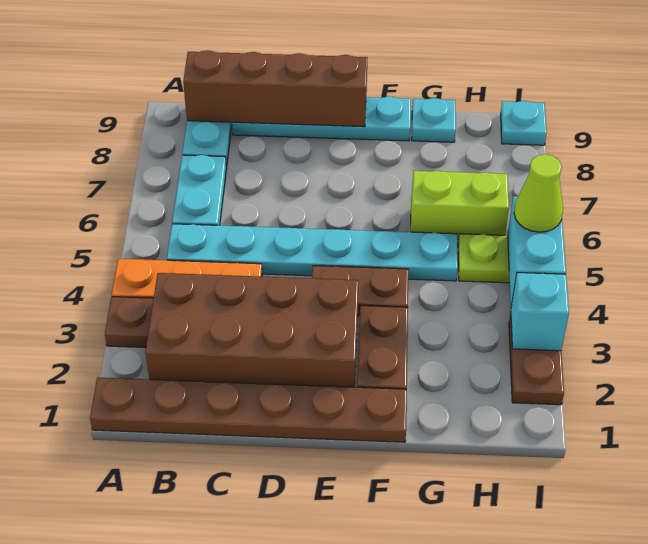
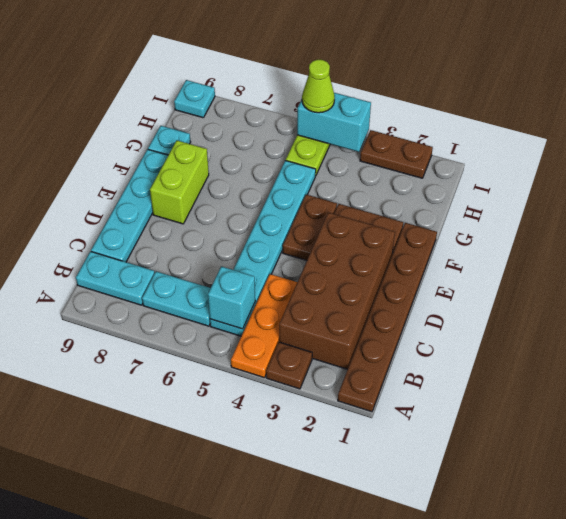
brown 1x4 brick [183,50,368,127] -> none
lime 1x2 brick [411,171,509,244] -> lime 1x2 brick moved to [150,140,209,224]
cyan 1x1 brick [511,273,569,351] -> cyan 1x1 brick moved to [208,266,255,329]

